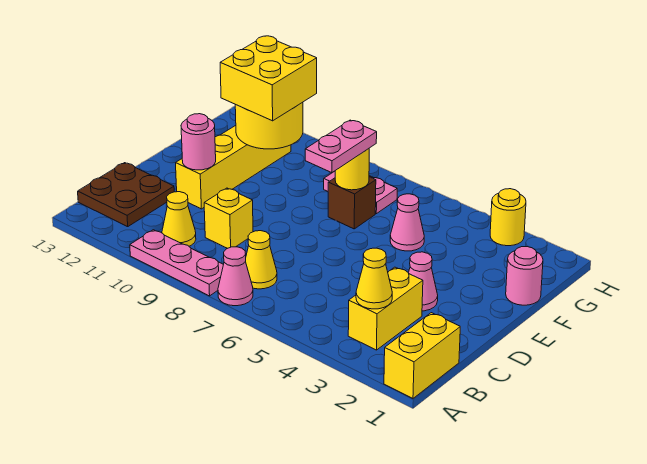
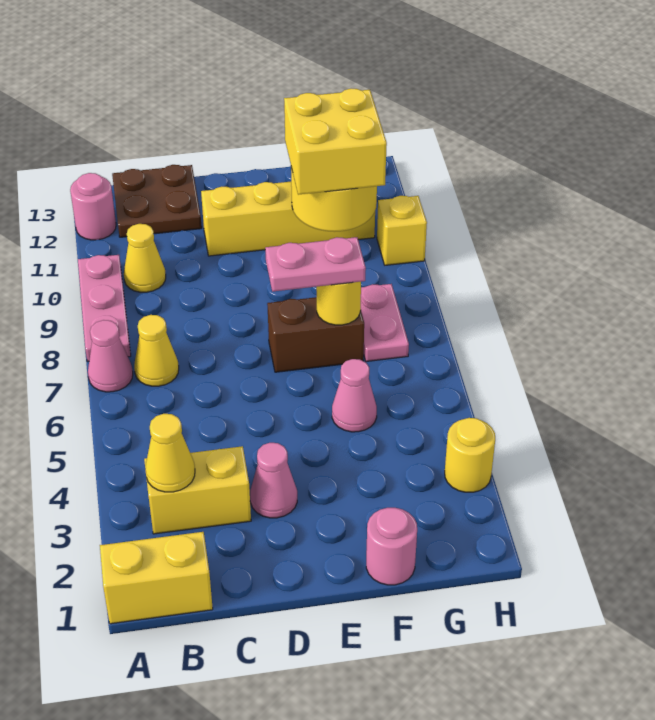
yellow 1x1 brick [204,188,253,248] -> yellow 1x1 brick moved to [377,196,427,265]
pink 1x1 round brick [181,114,216,170] -> pink 1x1 round brick moved to [70,173,116,240]
brown 1x1 brick [328,177,376,229] -> brown 1x2 brick [267,297,364,372]

